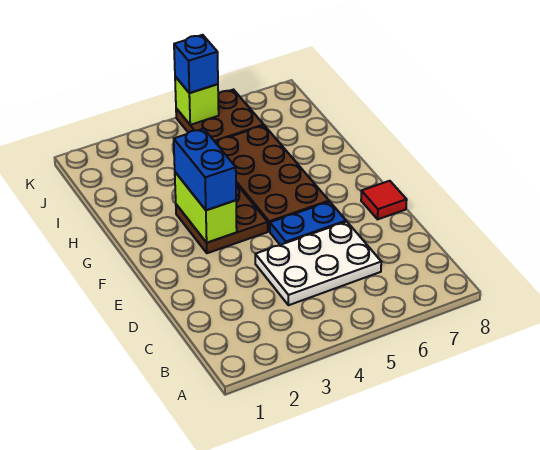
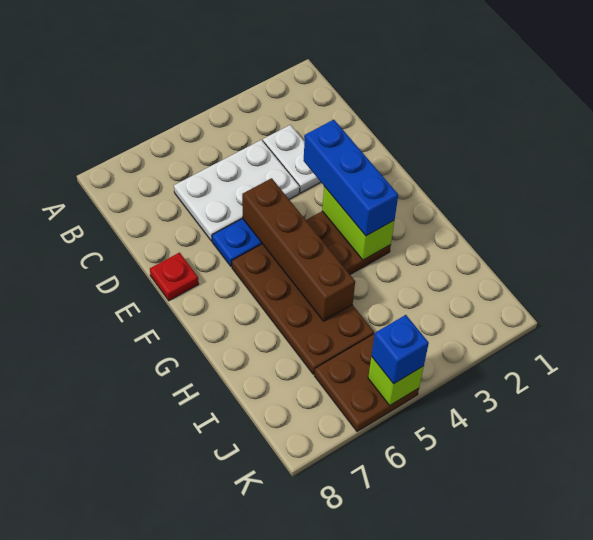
none -> white 1x2 plate [263,125,321,193]
none -> brown 1x4 brick [242,178,355,321]
red 1x1 tile [361,181,407,219] -> red 1x1 plate [150,253,199,301]
blue 1x2 brick [174,129,236,210] -> blue 1x3 brick [304,120,398,236]

